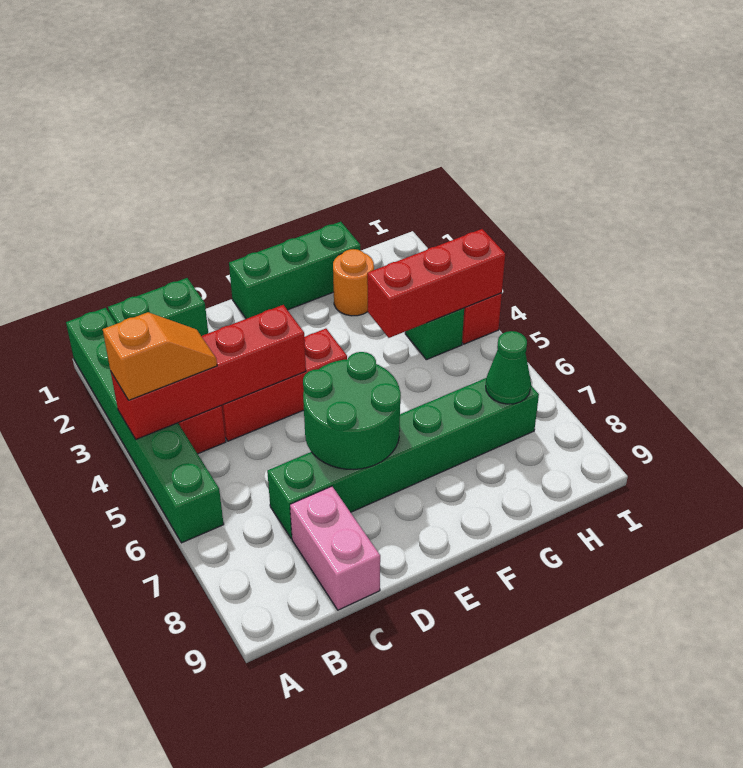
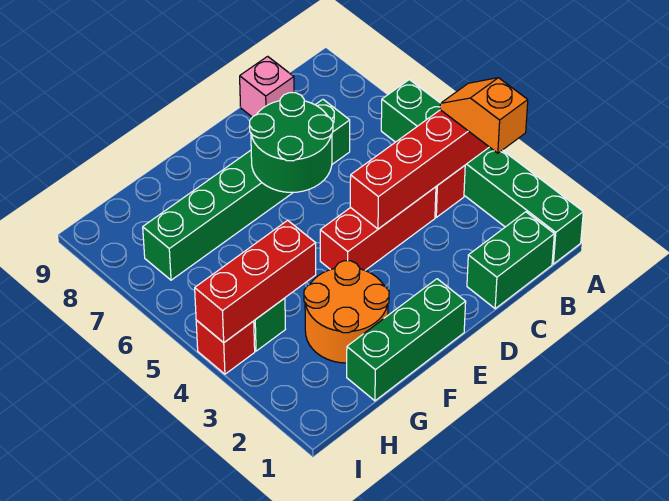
orange 1x2 slope [103,312,217,400] -> orange 1x2 slope turned to [440,78,528,153]
pink 1x2 brick [290,486,380,610] -> pink 1x1 brick [240,56,294,117]
orange 1x1 round brick [333,249,374,316] -> orange 2x2 round brick [304,261,389,363]
green 1x1 cone [486,331,531,404] -> none

